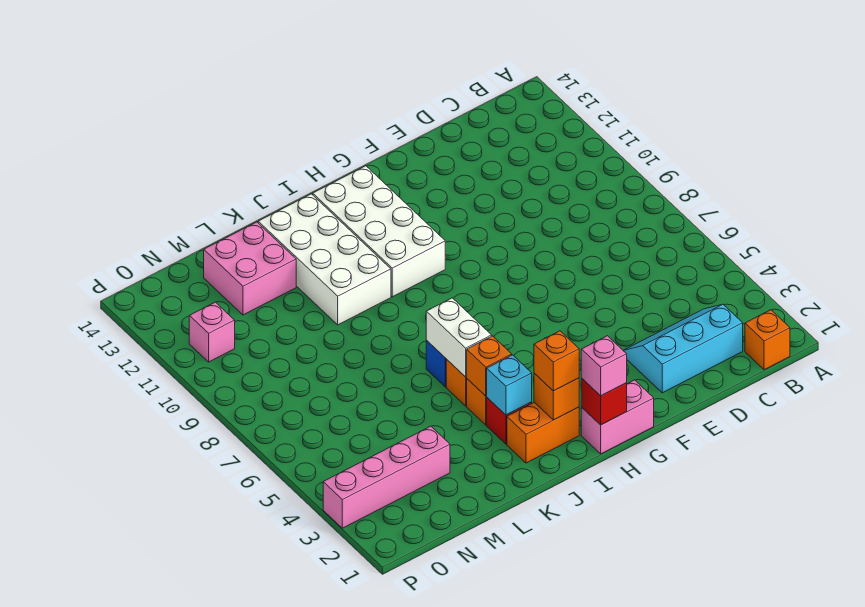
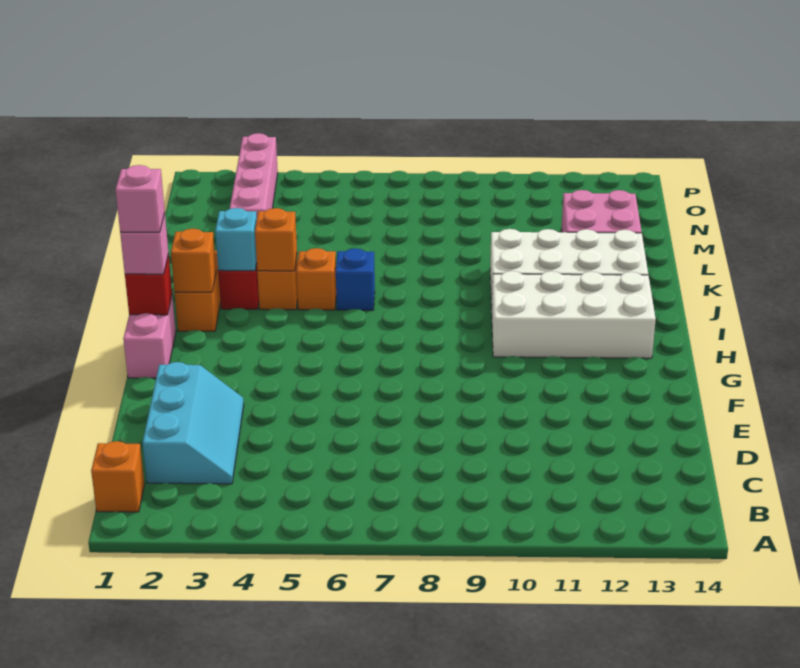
orange 1x1 brick [534,331,579,391] -> none
white 1x2 brick [426,298,492,377] -> none
pink 1x1 brick [189,302,235,362] -> pink 1x1 brick moved to [116,165,165,232]

